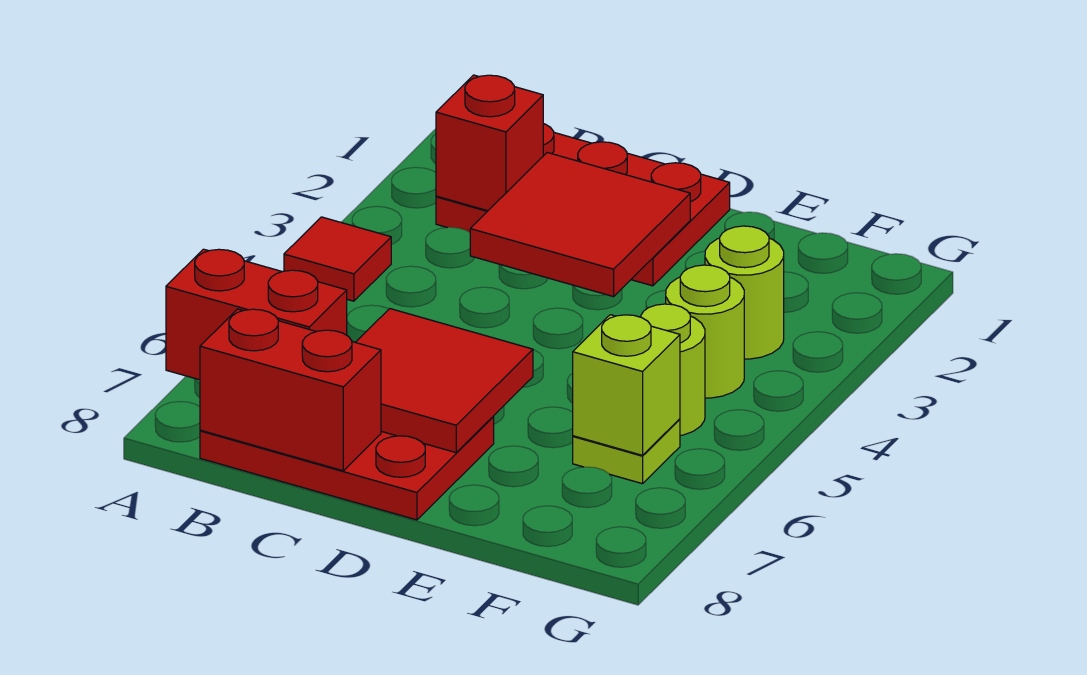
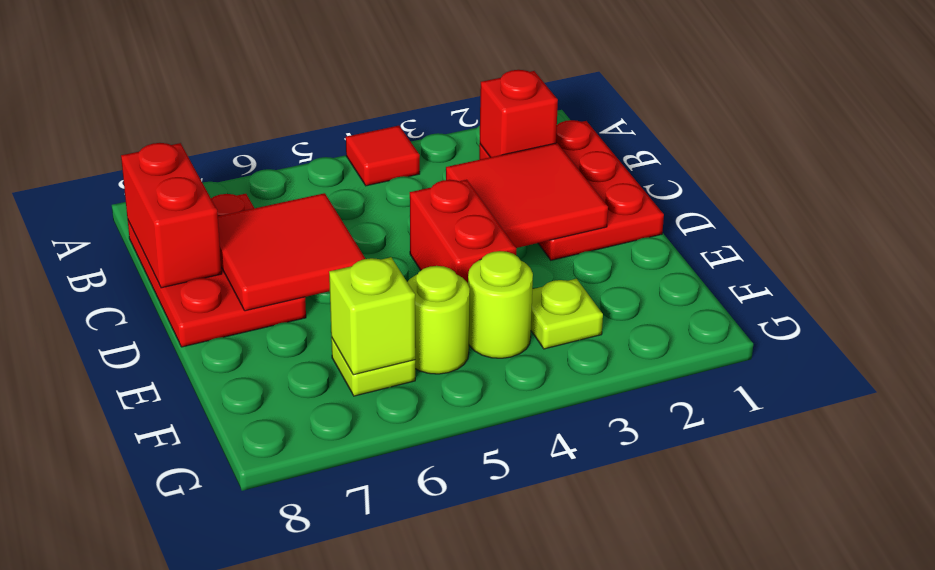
red 1x2 brick [166,249,347,380] -> red 1x2 brick moved to [410,180,516,283]
lime 1x1 round brick [705,226,784,359] -> lime 1x1 plate [531,279,603,349]

